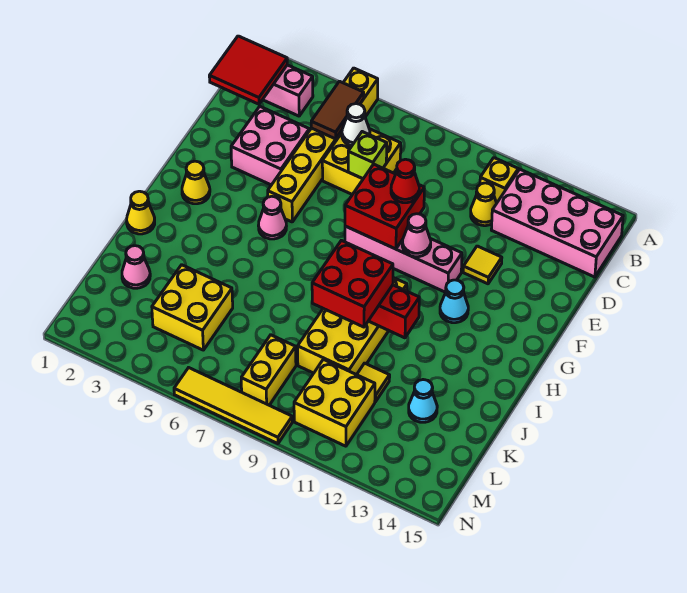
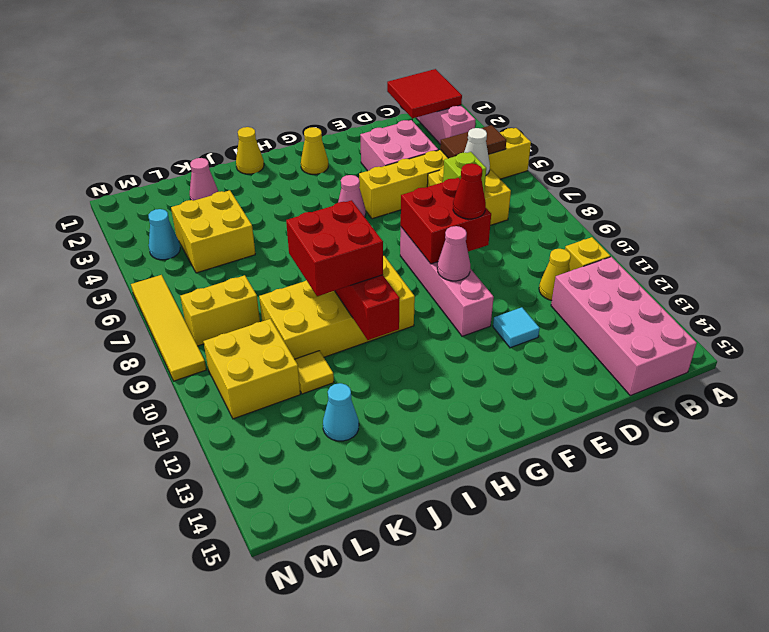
yellow 1x1 tile [463,246,502,284] -> cyan 1x1 tile [493,307,540,348]
cyan 1x1 cone [440,280,468,323] -> cyan 1x1 cone moved to [148,209,180,260]

